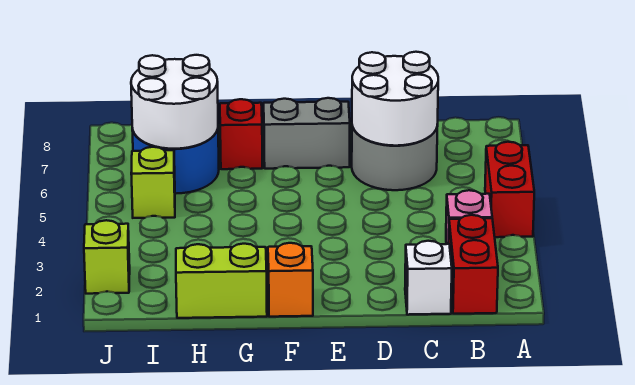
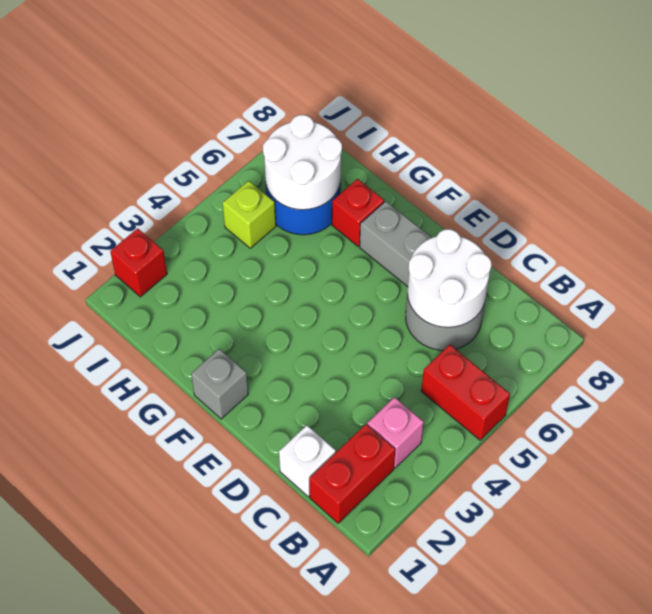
red 1x2 brick [485,142,534,237] -> red 1x2 brick turned to [421,345,510,440]
orange 1x1 brick [268,243,313,317] -> grey 1x1 brick [191,349,248,419]
lime 1x2 brick [176,244,267,318] -> none
lime 1x1 brick [84,220,130,294] -> red 1x1 brick [110,228,167,297]

